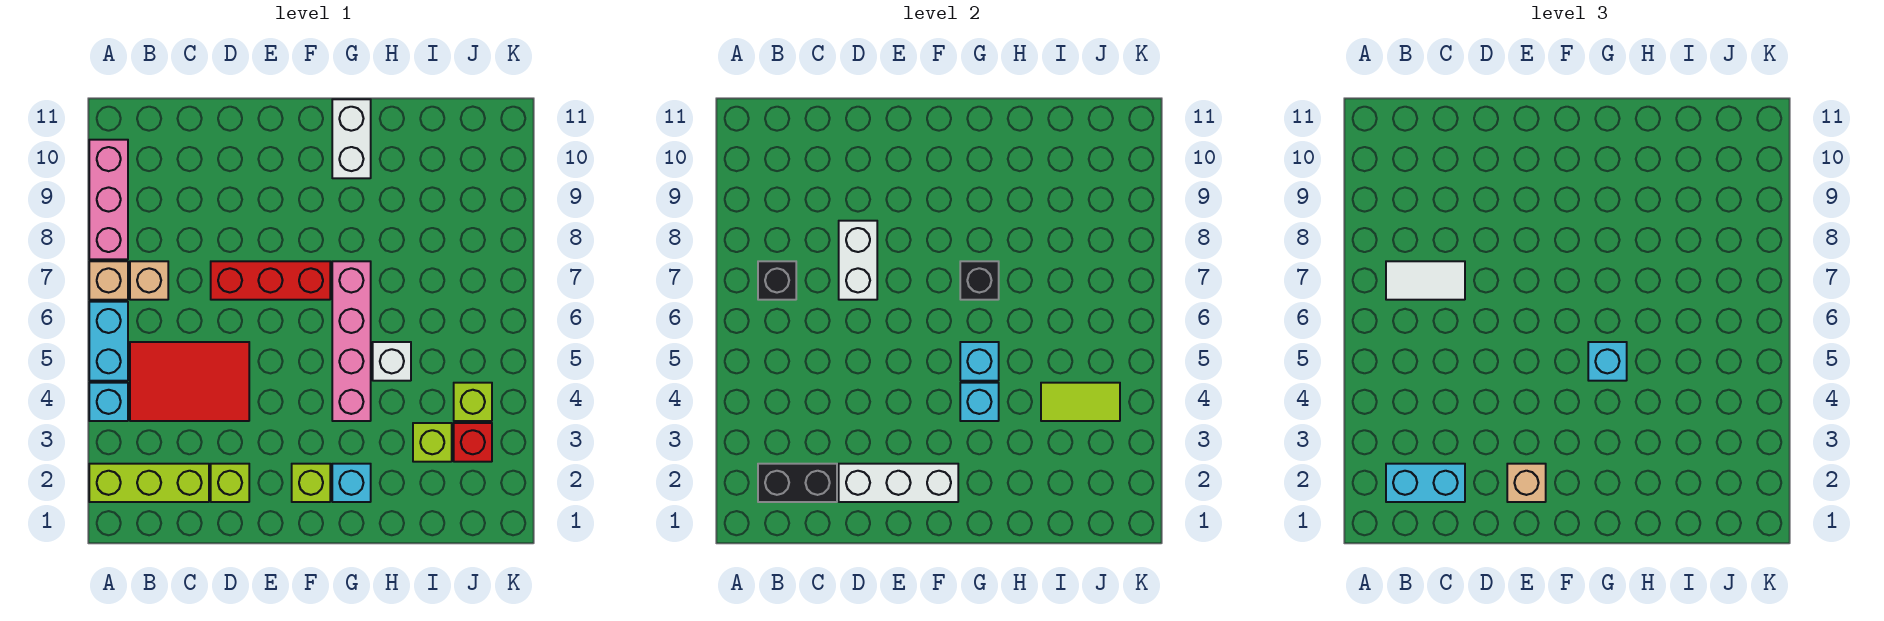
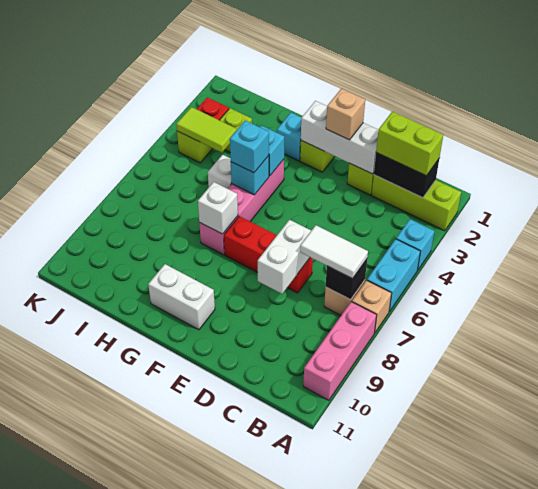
cyan 1x2 brick [1386,464,1465,502] -> lime 1x2 brick [376,112,443,176]
red 2x3 tile [130,342,249,421] -> none
black 1x1 brick [960,261,999,300] -> white 1x1 brick [198,182,238,234]
white 1x2 brick [332,99,371,178] -> white 1x2 brick turned to [148,264,215,330]

